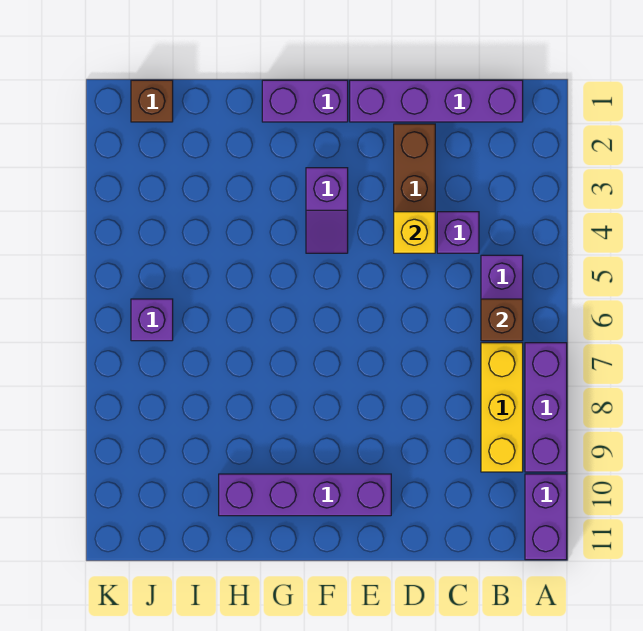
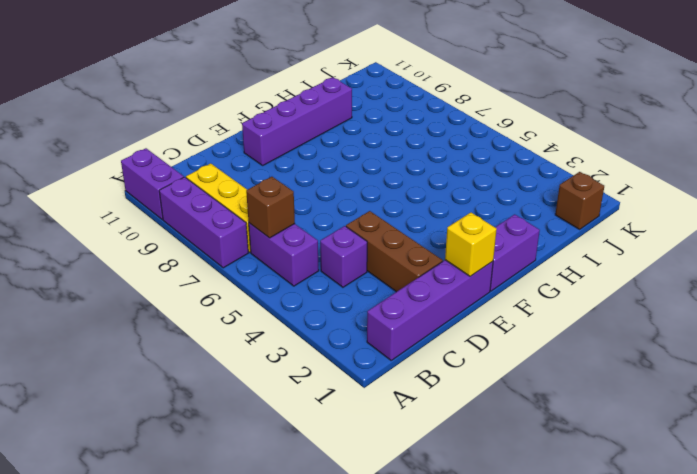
yellow 1x1 brick [394,212,435,253] -> yellow 1x1 brick moved to [445,213,497,276]
purple 1x2 slope [306,168,348,253] -> none
purple 1x1 brick [131,299,173,341] -> none

